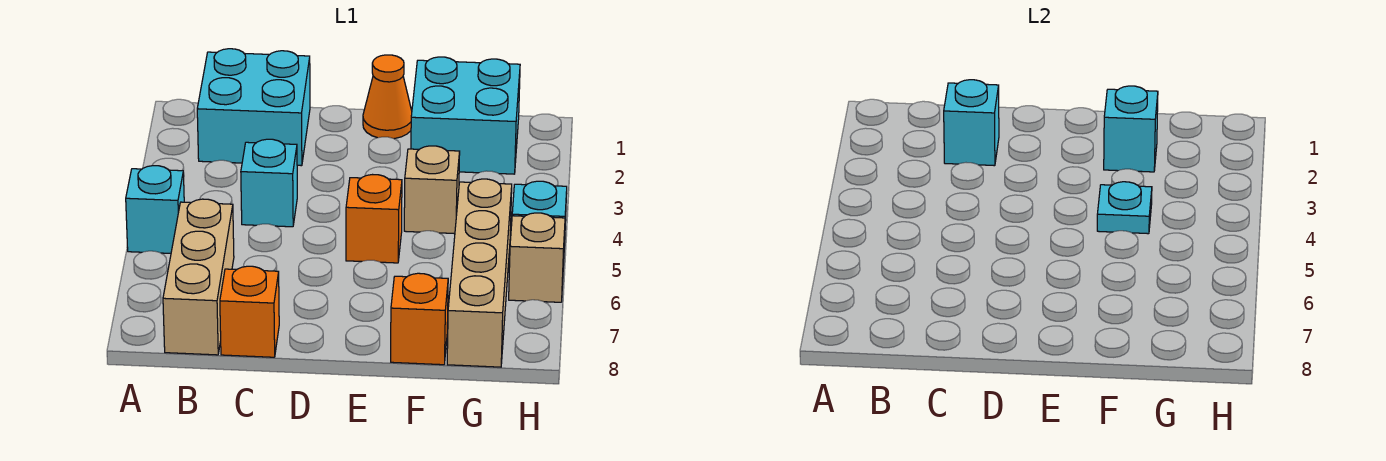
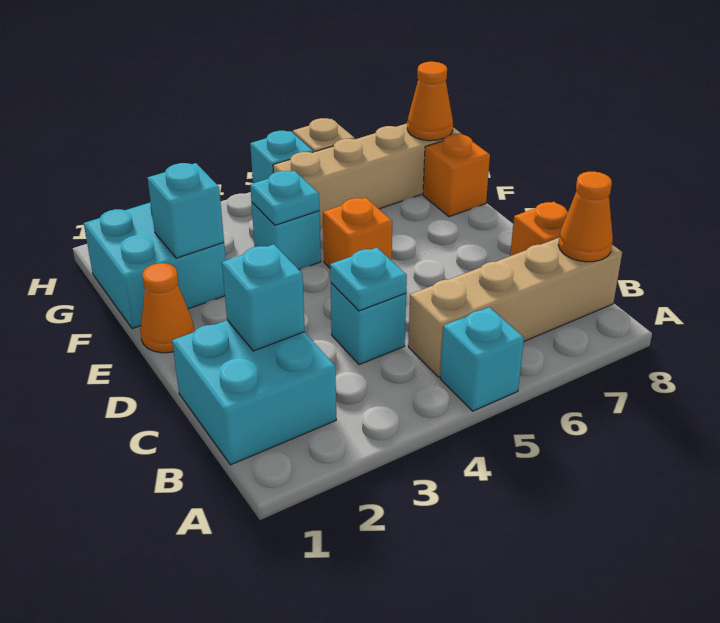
tan 1x3 brick [163,199,234,355] -> tan 1x4 brick [408,238,622,377]
none -> orange 1x1 cone [558,172,613,262]
none -> cyan 1x1 plate [330,248,407,311]
tan 1x1 brick [404,146,460,234] -> cyan 1x1 brick [252,203,321,270]
none -> orange 1x1 cone [407,62,453,141]

